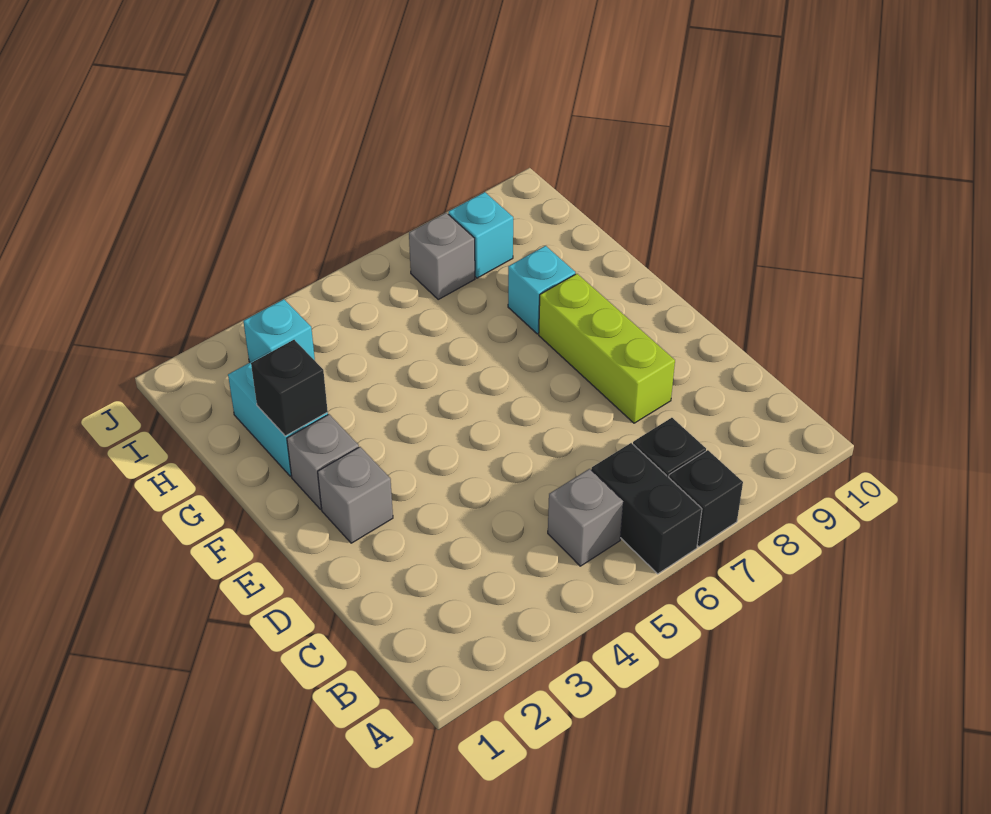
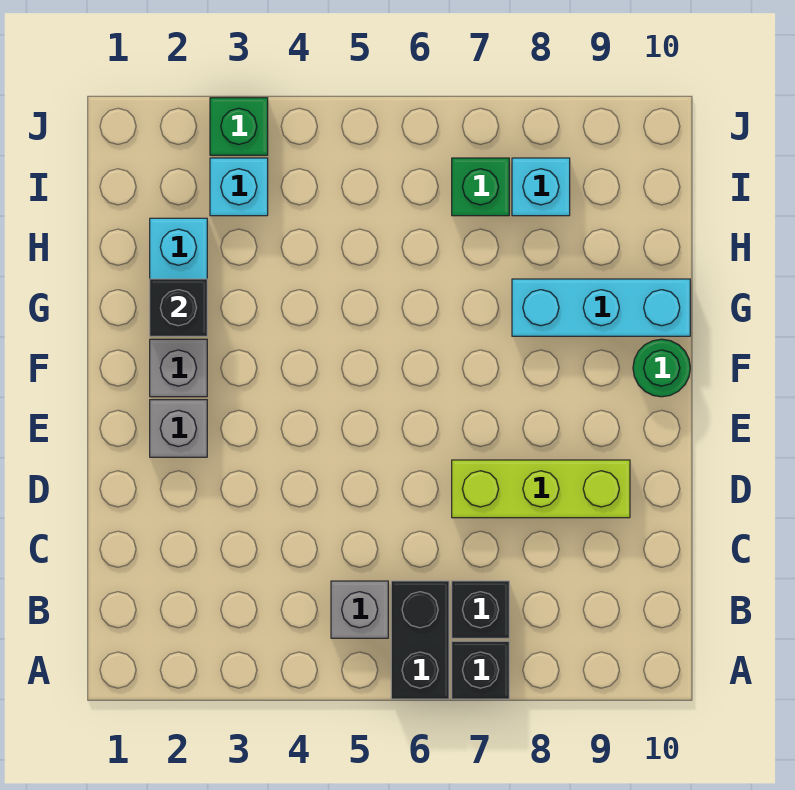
lime 1x3 brick [539,274,675,423] -> lime 1x3 brick turned to [452,460,630,518]
none -> green 1x1 round brick [633,339,690,397]
cyan 1x1 brick [508,246,575,334] -> cyan 1x3 brick [512,279,690,336]
grey 1x1 brick [409,213,475,299] -> green 1x1 brick [452,158,509,216]
none -> green 1x1 brick [210,98,268,155]

